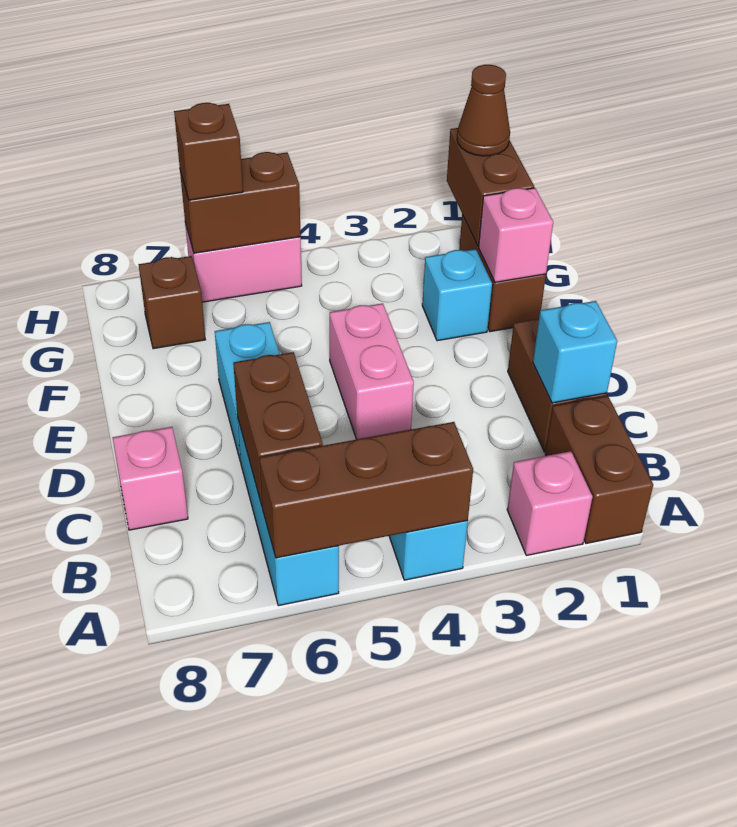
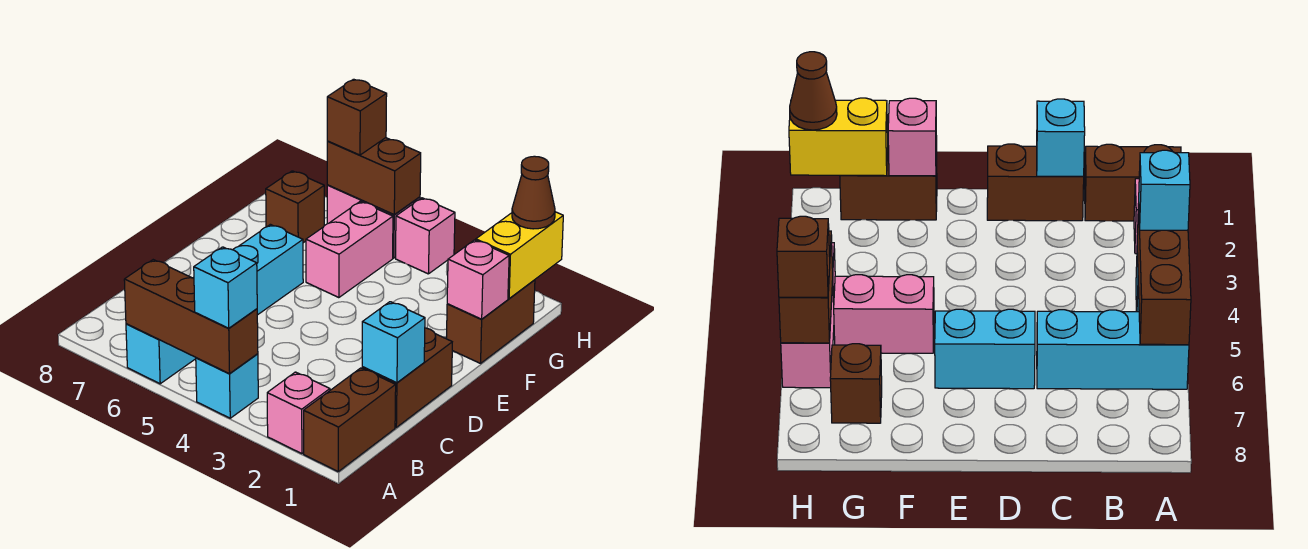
brown 1x2 brick [233,352,323,505] -> none
pink 1x1 brick [113,427,188,530] -> pink 1x1 brick moved to [396,198,455,274]
pink 1x2 brick [330,303,414,440] -> pink 1x2 brick moved to [306,202,393,298]
cyan 1x1 brick [422,249,492,341] -> cyan 1x1 brick moved to [194,247,257,328]
brown 1x2 brick [447,128,534,246] -> yellow 1x2 brick [476,212,563,299]

